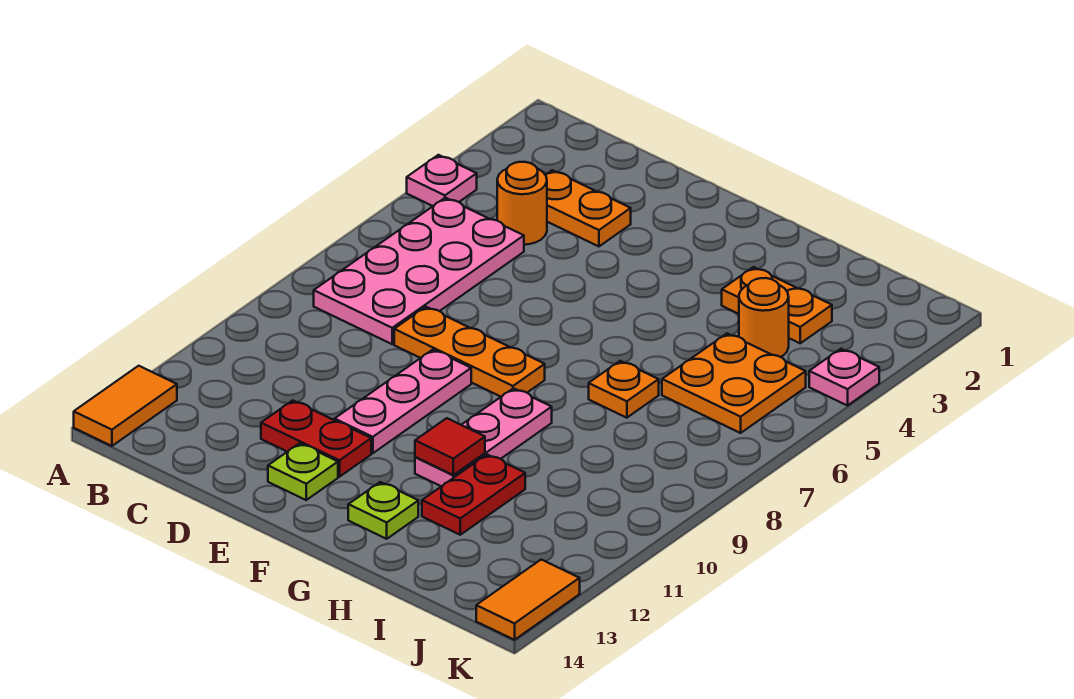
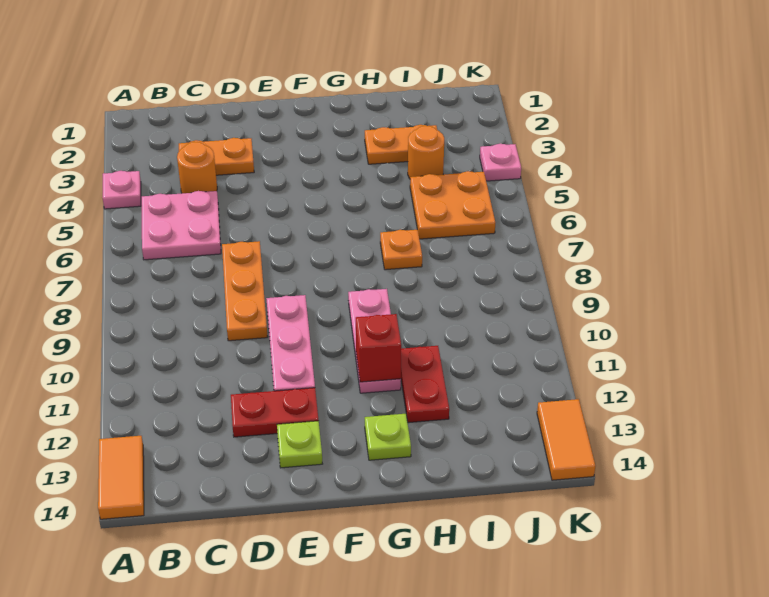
pink 2x4 plate [314,198,524,344] -> pink 2x2 plate [141,191,221,260]
orange 1x3 plate [394,307,545,397] -> orange 1x3 plate turned to [222,241,267,341]
red 1x1 tile [415,418,485,475] -> red 1x1 brick [356,314,401,382]

